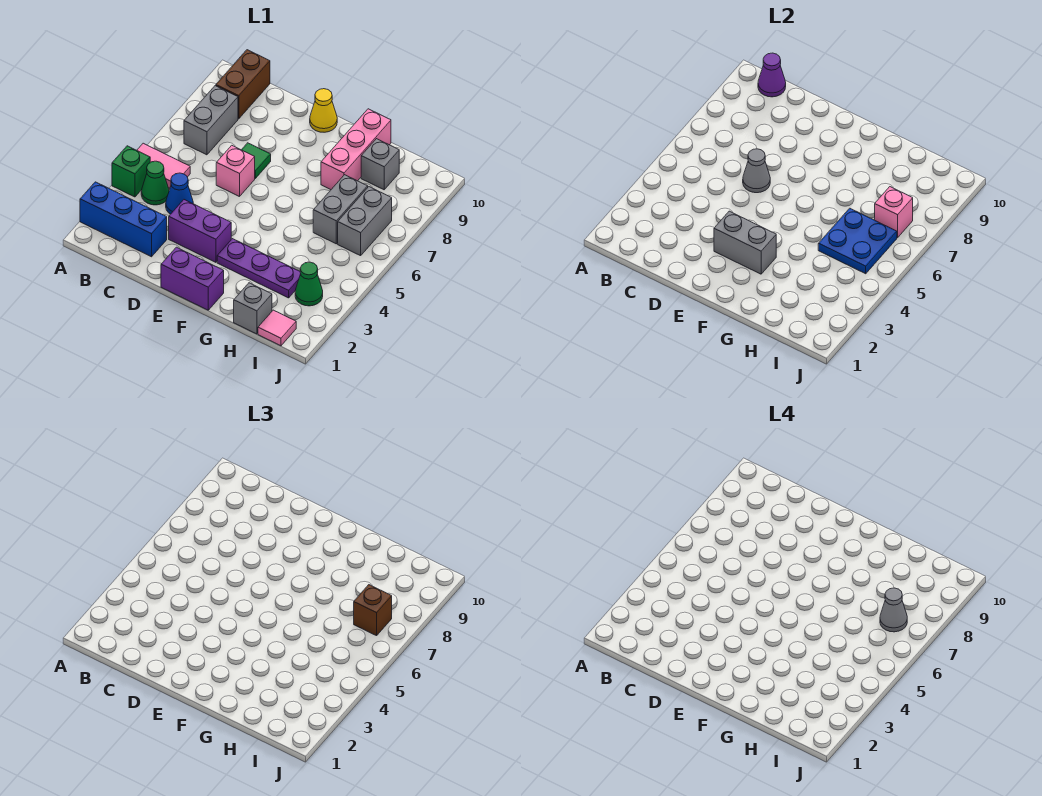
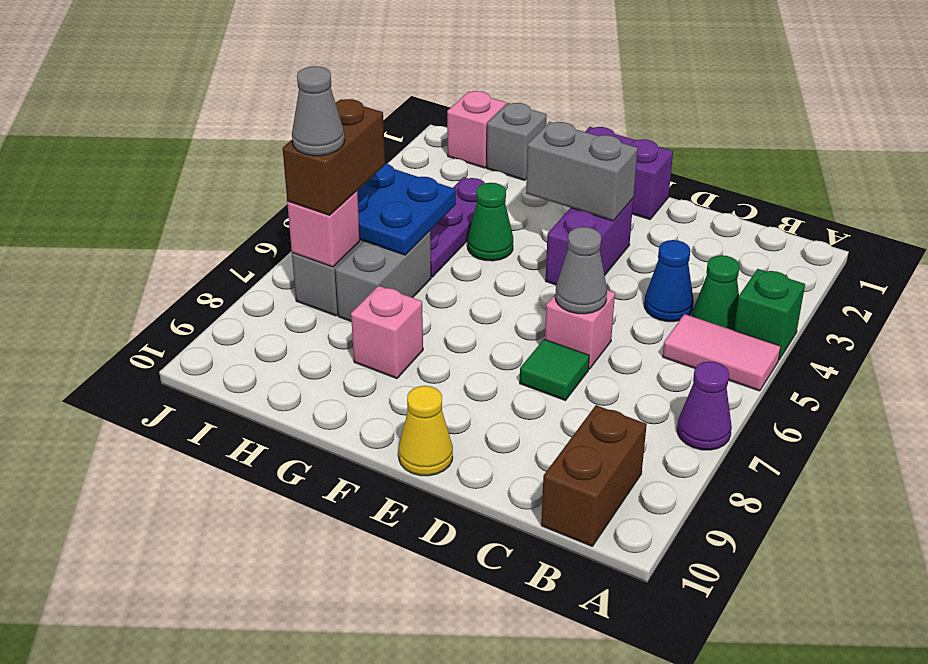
blue 1x3 brick [80,182,167,257] -> none
grey 1x2 brick [184,86,238,155] -> none
purple 1x1 cone [758,53,786,97] -> purple 1x1 cone moved to [677,361,732,450]
purple 1x2 brick [169,200,231,262] -> purple 1x2 brick turned to [546,199,633,285]
purple 1x3 plate [217,239,301,298] -> purple 1x3 plate turned to [430,177,485,277]
pink 1x3 brick [321,109,391,190] -> pink 1x1 brick [351,286,423,379]
grey 1x1 brick [361,139,399,190] -> none
pink 1x1 tile [258,310,296,346] -> pink 1x1 brick [447,91,506,168]
green 1x1 cone [295,262,323,306] -> green 1x1 cone moved to [468,183,513,261]
brown 1x1 brick [354,585,392,636] -> brown 1x2 brick [283,99,385,215]

